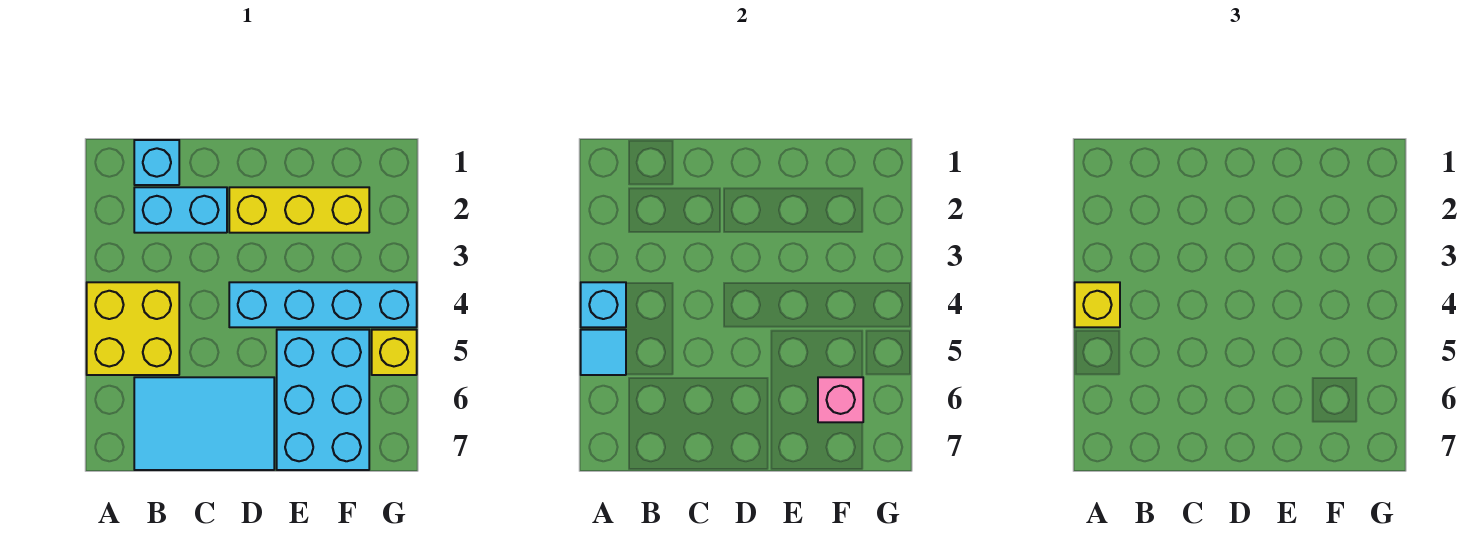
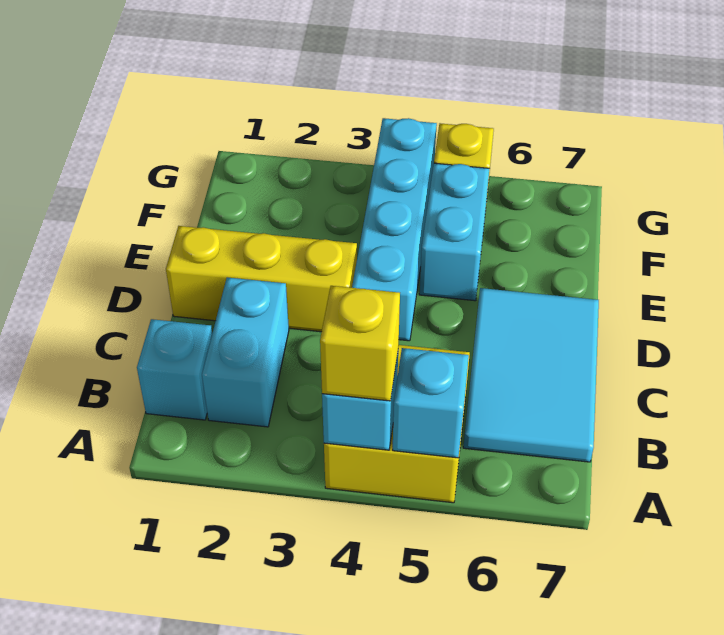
cyan 1x1 tile [581,330,626,375] -> cyan 1x1 brick [393,348,469,458]
yellow 1x3 brick [229,187,369,233] -> yellow 1x3 brick turned to [166,226,357,332]
cyan 2x3 brick [277,330,369,470] -> cyan 1x2 brick [419,163,490,301]
pink 1x1 brick [818,377,863,422] -> none

